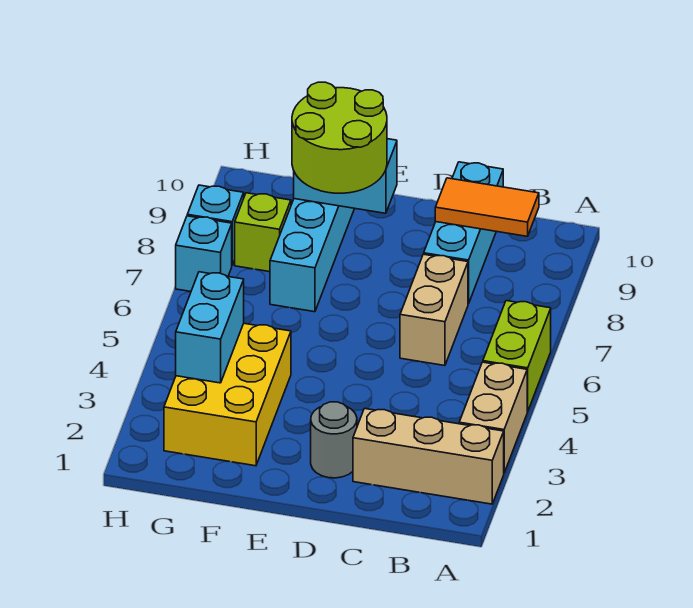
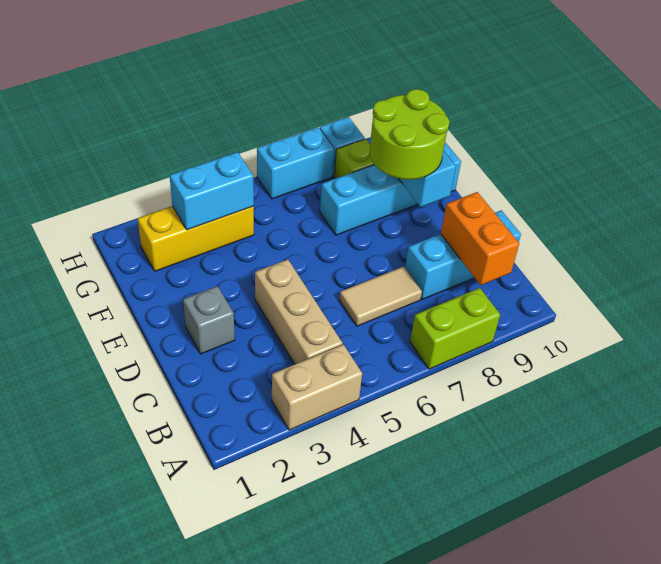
tan 1x3 brick [353,409,504,504] -> tan 1x3 brick moved to [255,259,342,364]
lime 1x2 brick [483,301,551,412] -> lime 1x2 brick moved to [410,288,500,369]
orange 1x2 tile [435,178,539,236] -> orange 1x2 brick [441,192,519,285]
tan 1x2 brick [400,254,468,366] -> tan 1x2 tile [339,266,422,326]
grey 1x1 round brick [311,402,357,478] -> grey 1x1 brick [183,286,235,354]
yellow 2x3 brick [164,323,291,466] -> yellow 1x3 brick [137,206,254,271]
cyan 1x1 brick [176,216,232,292] -> cyan 1x2 brick [257,127,334,199]

